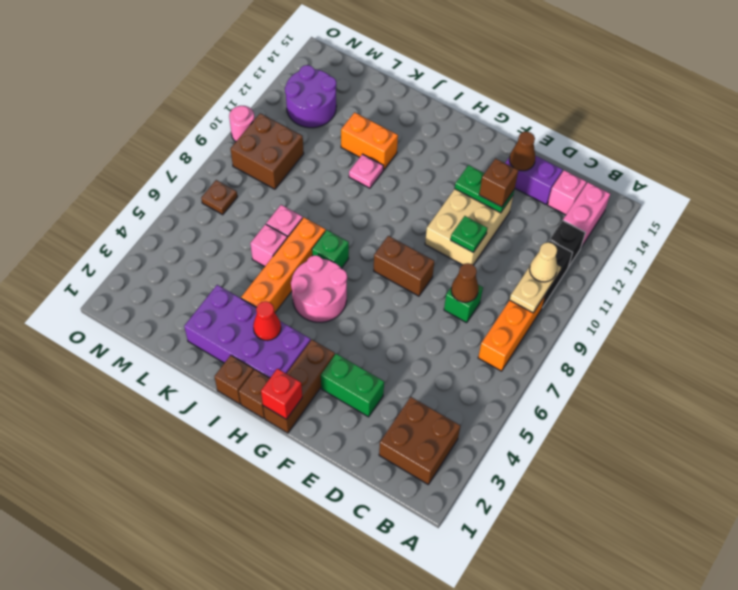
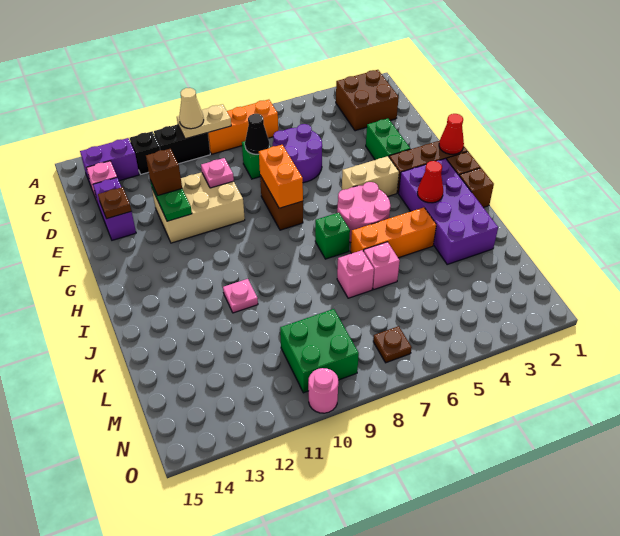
pink 1x2 brick [563,182,610,247] -> purple 1x2 brick [80,138,139,186]
brown 1x1 cone [451,263,479,302] -> black 1x1 cone [245,114,269,154]
green 1x1 plate [451,216,487,252] -> pink 1x1 plate [201,158,234,188]
brown 1x1 cone [509,132,535,171] -> brown 1x1 plate [98,187,131,219]
red 1x1 brick [261,369,302,419] -> red 1x1 cone [439,114,464,154]
none -> tan 1x2 brick [342,156,399,196]
orange 1x4 brick [241,217,326,312] -> orange 1x3 brick [351,207,436,258]
orange 1x2 brick [341,112,398,170] -> orange 1x2 brick moved to [259,145,303,208]
brown 2x2 brick [231,113,304,189] -> green 2x2 brick [280,309,359,393]
purple 2x2 round brick [285,65,336,128] -> purple 2x2 round brick moved to [273,124,322,183]

